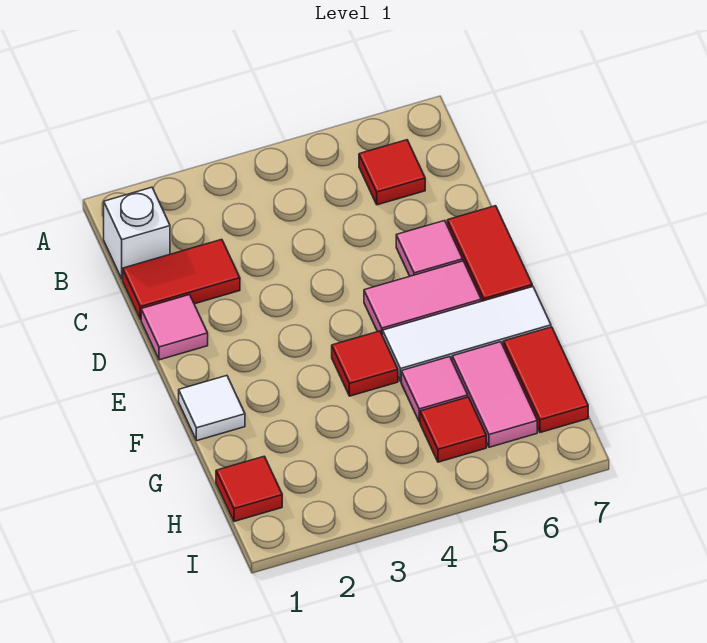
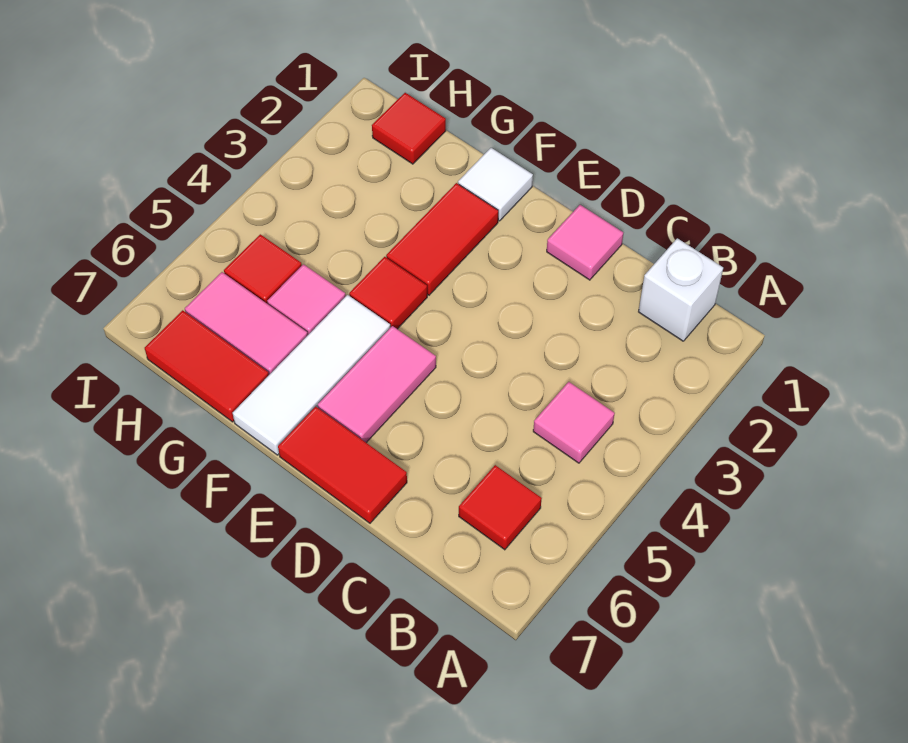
red 1x2 tile [123,239,240,319] -> red 1x2 tile moved to [386,183,498,295]
pink 1x1 tile [396,221,463,276] -> pink 1x1 tile moved to [533,382,615,463]

